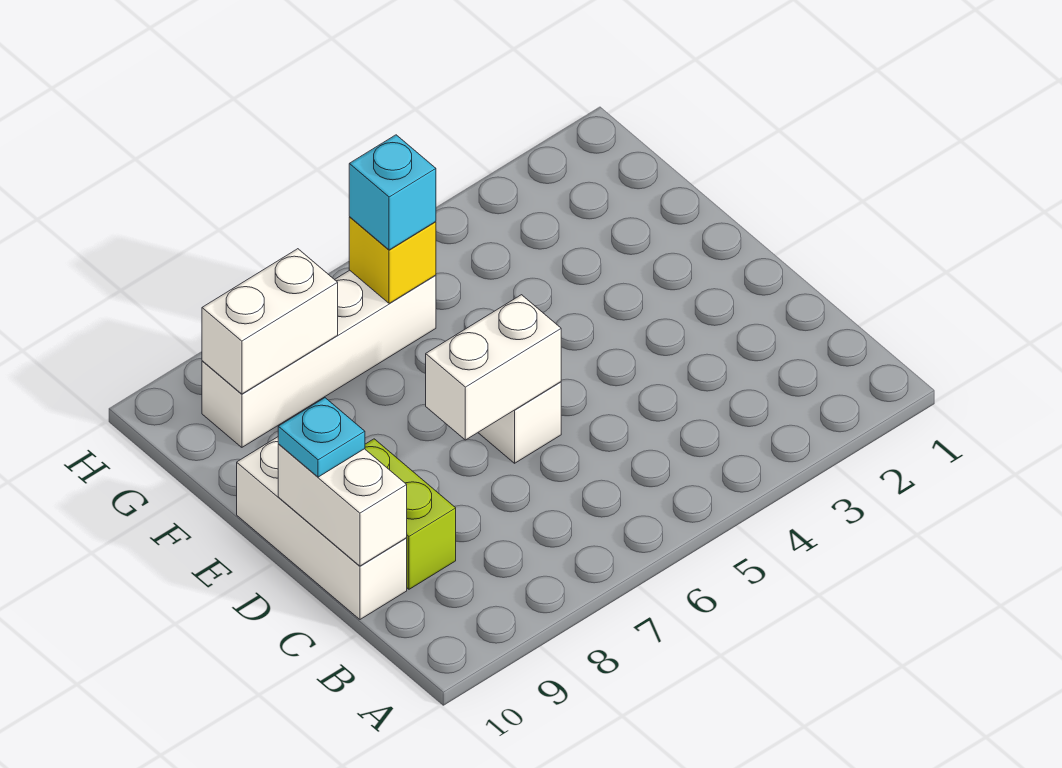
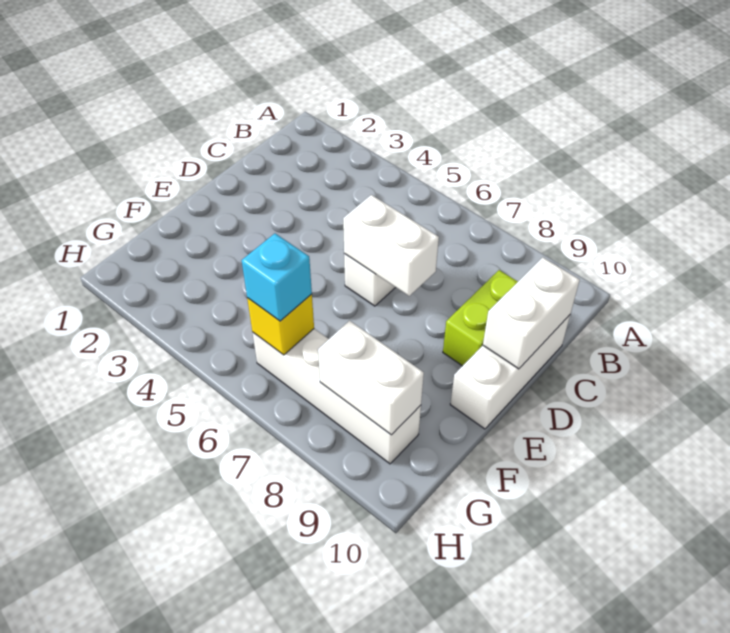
cyan 1x1 plate [278,398,365,477] -> none

